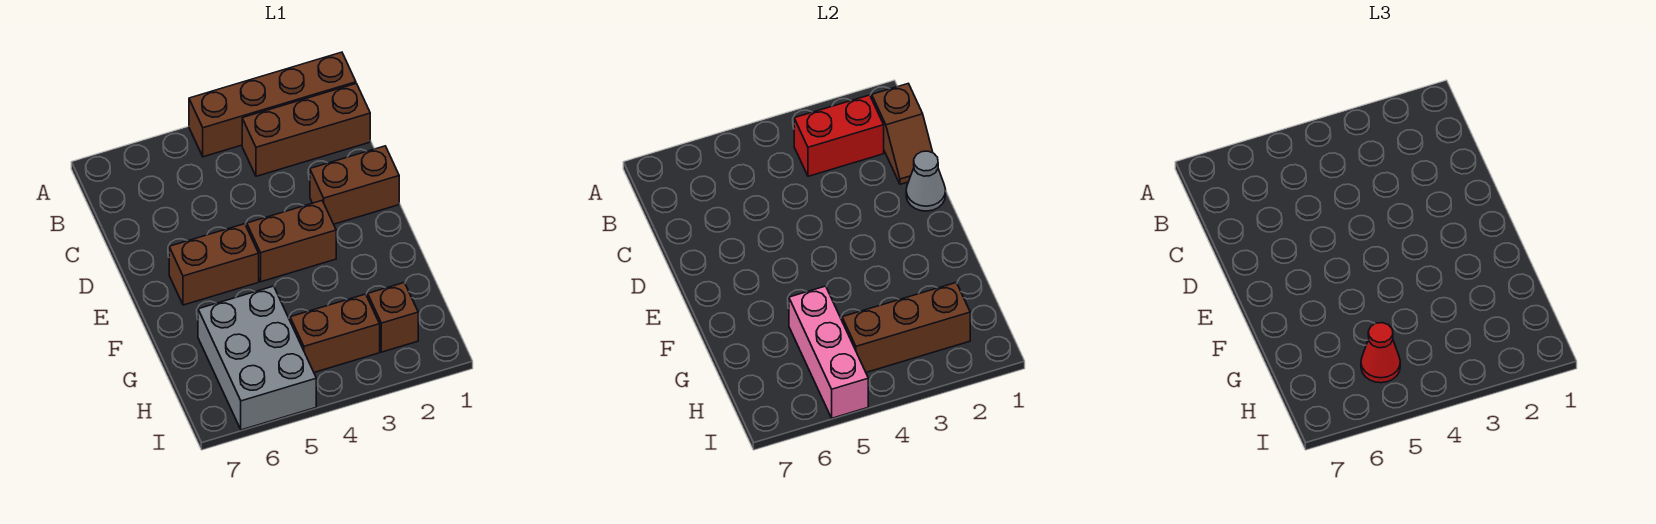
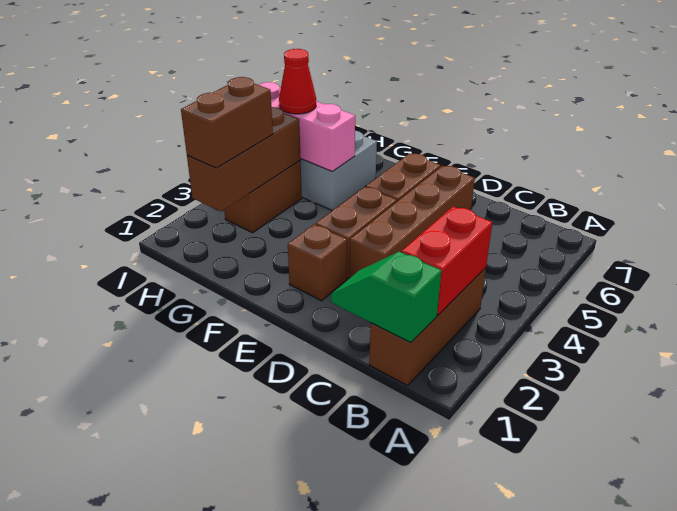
brown 1x4 brick [189,52,356,157] -> brown 1x4 brick moved to [350,166,475,278]
brown 1x2 slope [872,83,933,184] -> green 1x2 slope [331,252,441,342]
brown 1x2 brick [310,146,399,224] -> brown 1x2 brick moved to [181,77,273,168]
grey 1x1 cone [906,151,946,211] -> none
brown 1x1 brick [368,283,418,352] -> brown 1x1 brick moved to [288,224,347,301]

